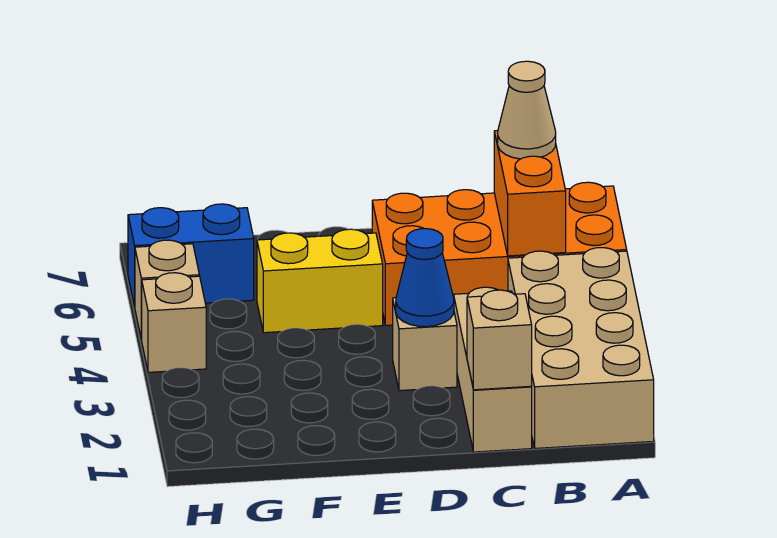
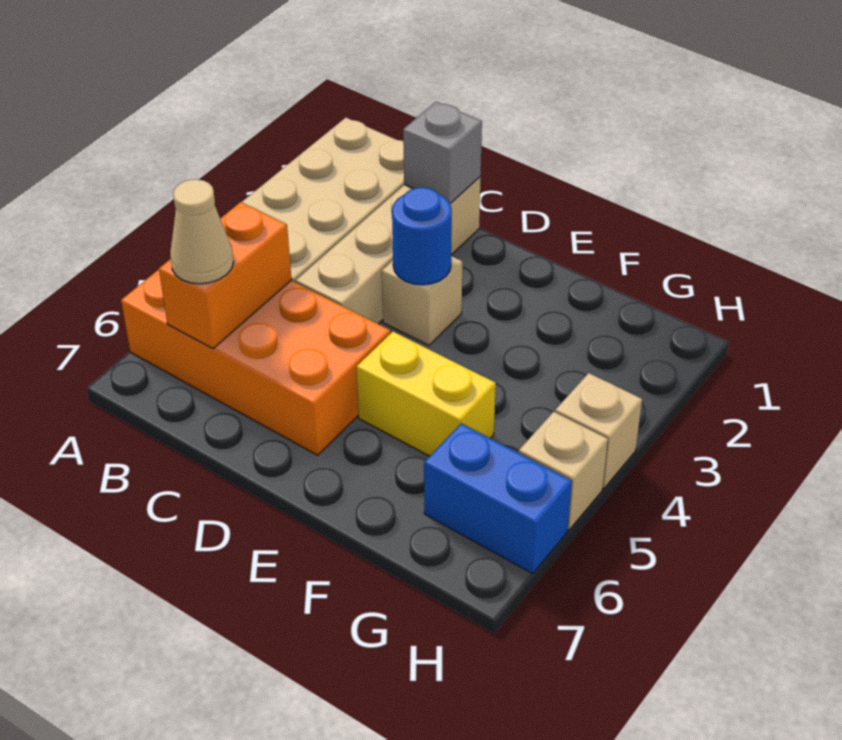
tan 1x3 brick [454,287,532,452] -> tan 1x4 brick [296,177,481,324]
tan 1x1 brick [467,290,532,390] -> grey 1x1 brick [403,102,482,204]
blue 1x1 cone [396,229,454,327] -> blue 1x1 round brick [392,187,452,285]

